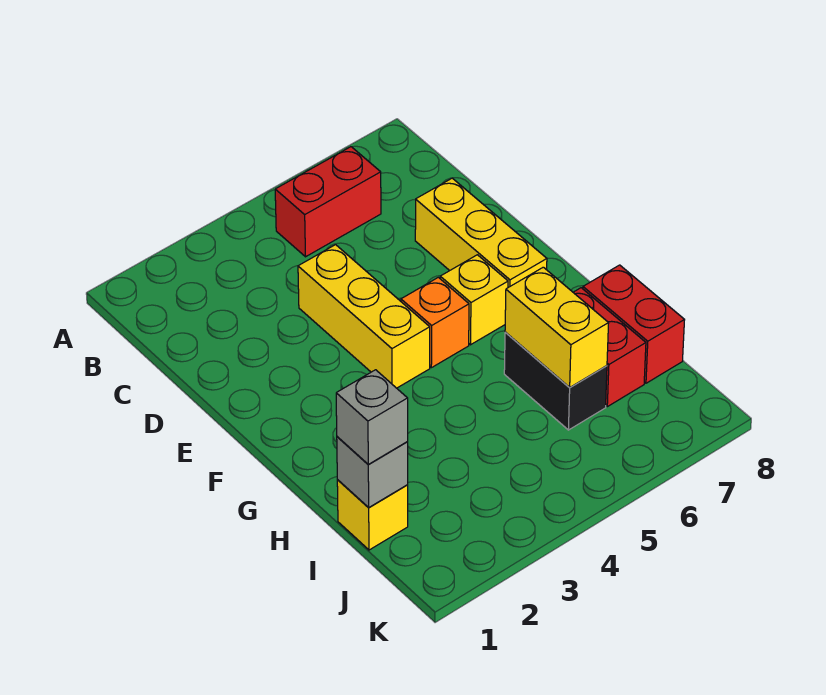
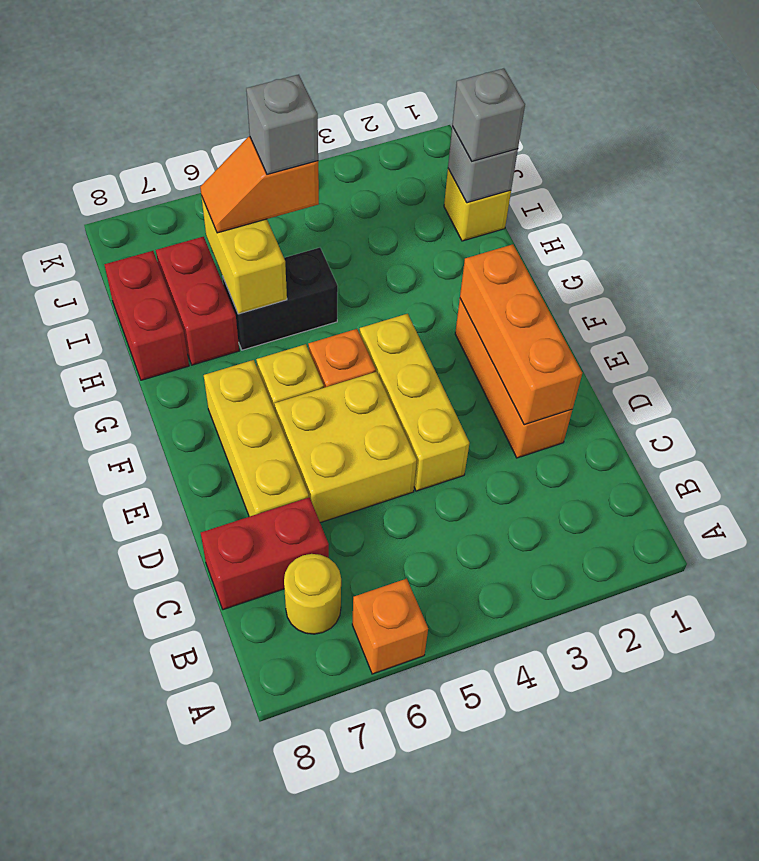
none -> orange 1x1 brick [352,579,428,674]
red 1x2 brick [275,147,381,257] -> red 1x2 brick moved to [201,497,329,610]
none -> yellow 1x1 round brick [284,554,341,634]
none -> orange 1x3 brick [455,299,572,458]
none -> orange 1x3 brick [460,244,582,425]
none -> yellow 2x2 brick [274,372,417,523]
black 1x2 brick [504,332,607,430] -> black 1x2 brick turned to [222,248,338,350]
none -> orange 1x2 slope [200,136,319,233]
none -> grey 1x1 brick [246,75,318,174]

